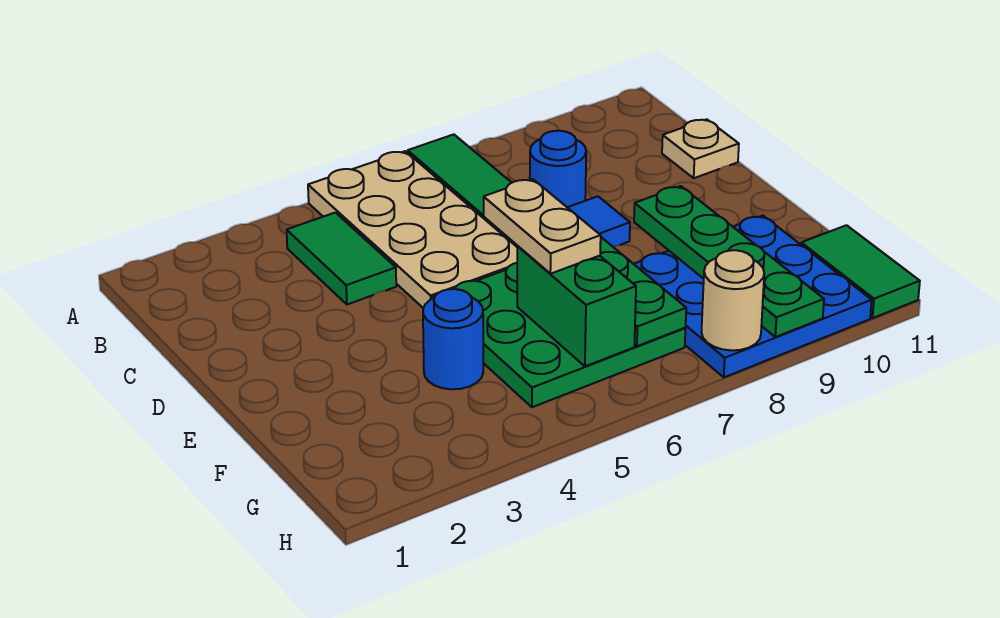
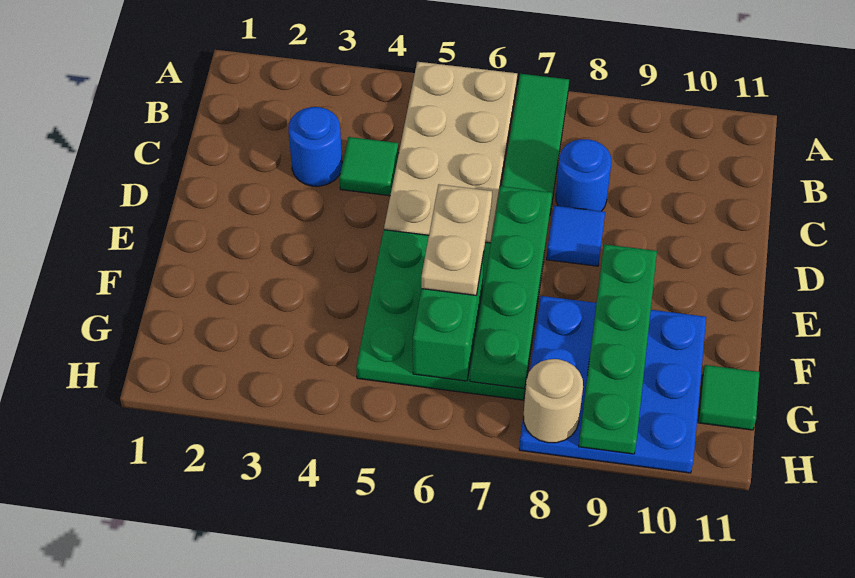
green 1x2 tile [287,213,396,304] -> green 1x1 tile [340,137,399,196]
tan 1x1 plate [662,119,739,178] -> none
blue 1x1 round brick [423,289,483,389] -> blue 1x1 round brick moved to [289,107,342,186]
green 1x2 tile [801,225,920,318] -> green 1x1 tile [698,365,760,430]

